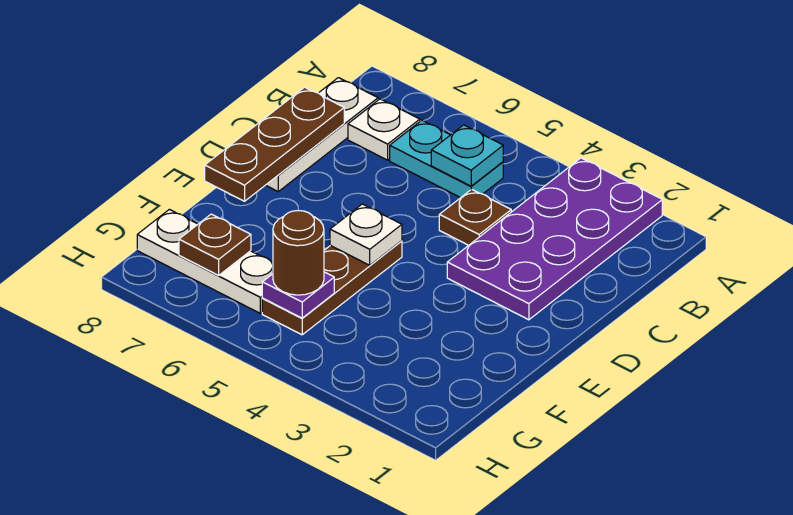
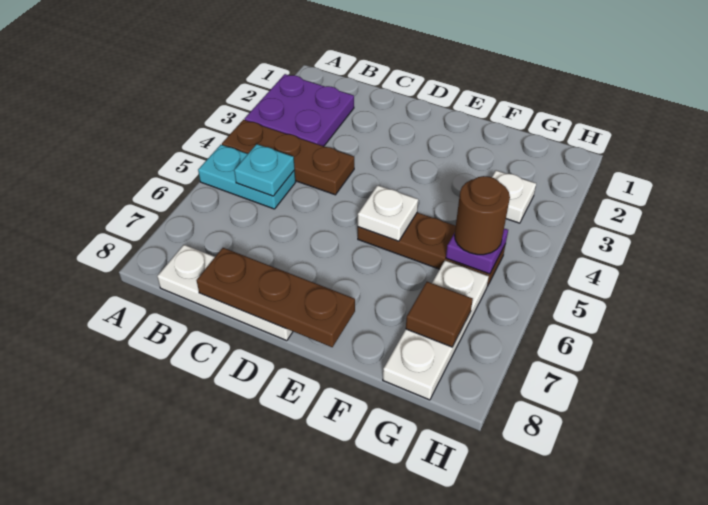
purple 2x4 plate [447,158,662,320] -> purple 2x2 plate [245,74,354,146]
cyan 1x2 plate [390,120,503,198] -> cyan 1x2 plate turned to [198,145,296,209]
white 1x1 plate [348,99,420,160] -> white 1x1 plate moved to [492,170,536,223]
brown 1x1 plate [439,189,511,245] -> brown 1x3 plate [222,120,354,195]
brown 1x1 plate [179,214,251,275] -> brown 1x1 tile [406,282,473,347]

